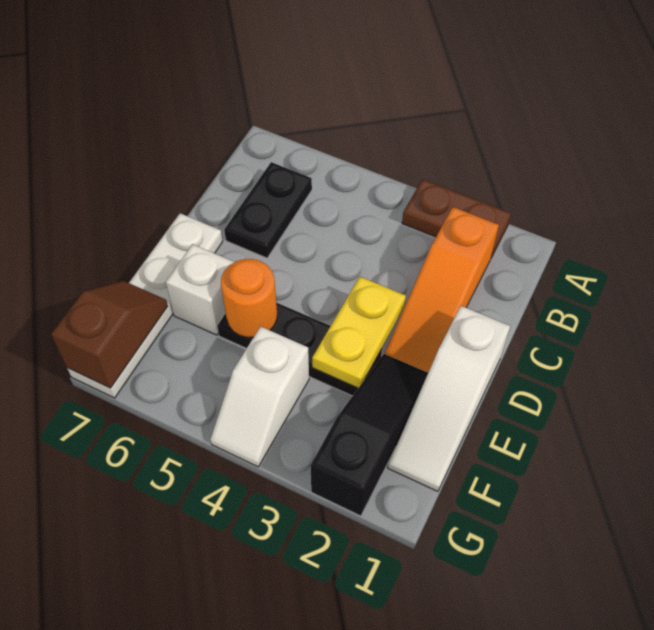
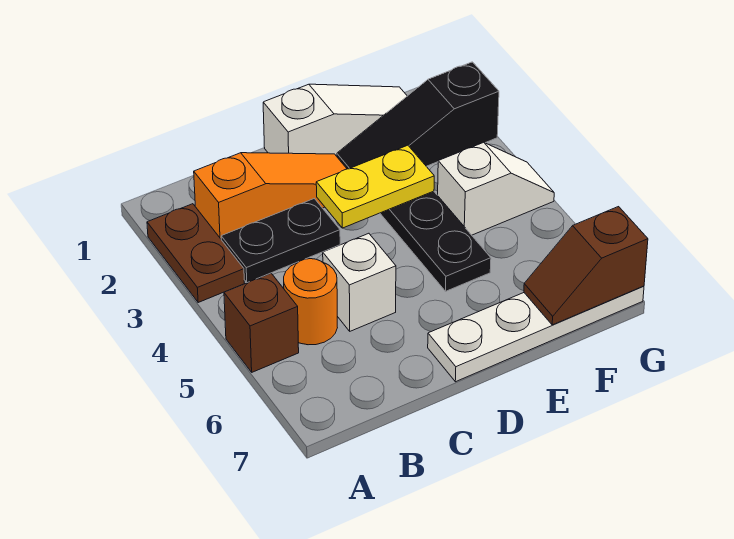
none -> brown 1x1 brick [224,273,299,372]
black 1x2 plate [224,162,312,258] -> black 1x2 plate moved to [221,199,340,283]
orange 1x1 round brick [221,259,277,337] -> orange 1x1 round brick moved to [284,259,337,345]
white 1x1 brick [166,244,234,335] -> white 1x1 brick moved to [323,233,396,331]

